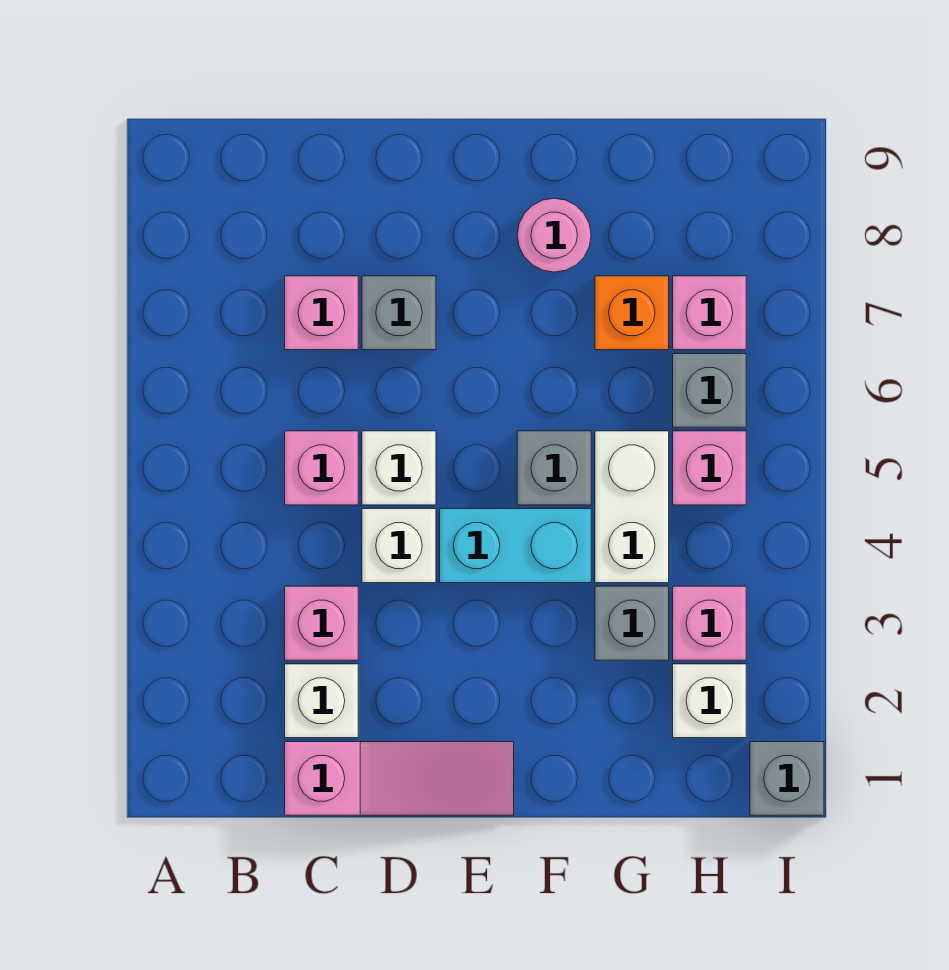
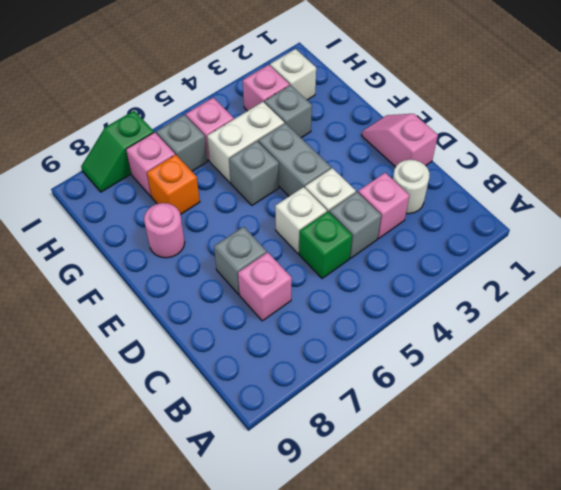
pink 1x3 slope [285,742,514,815] -> pink 1x2 slope [362,114,438,167]
white 1x1 brick [285,664,358,738] -> white 1x1 round brick [393,160,430,214]
pink 1x1 brick [285,431,358,505] -> green 1x1 brick [299,212,352,279]
cyan 1x2 brick [440,509,591,583] -> grey 1x2 brick [258,123,331,196]
grey 1x1 brick [750,742,824,815] -> grey 1x1 brick moved to [329,192,381,258]
none -> green 1x2 slope [81,111,154,192]

